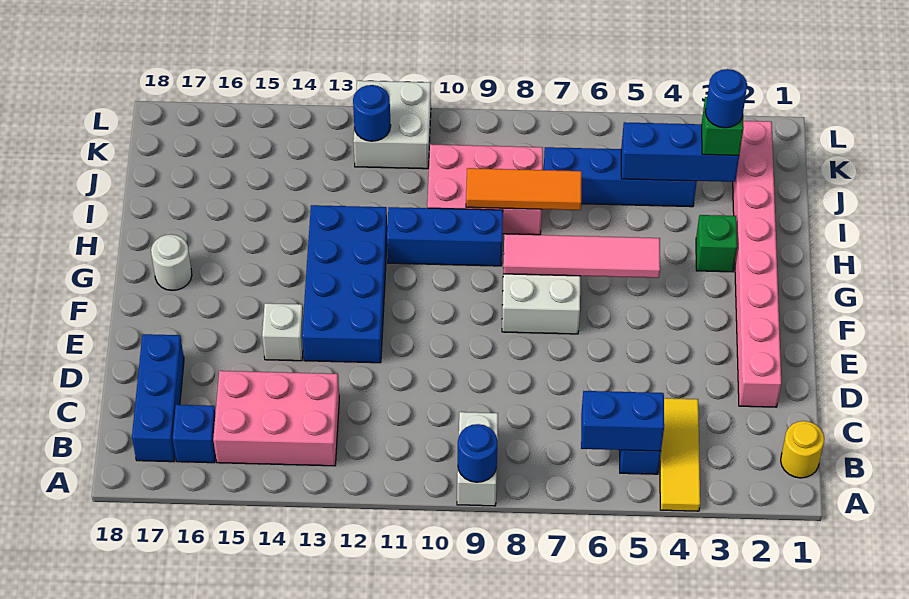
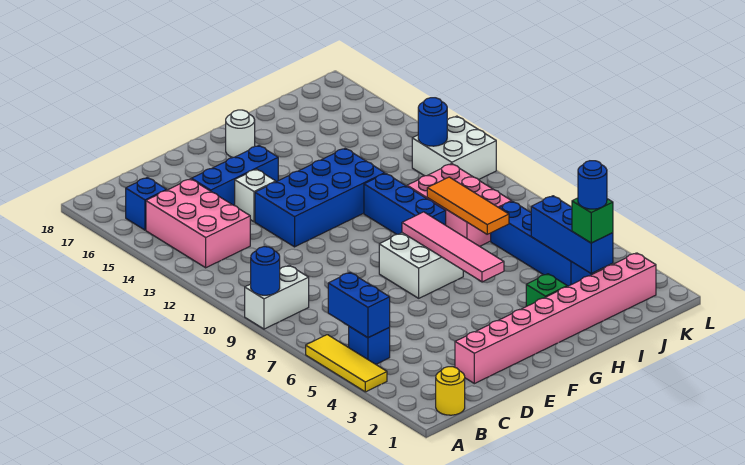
yellow 1x3 tile [660,398,700,511] -> yellow 1x3 tile turned to [306,335,387,392]
blue 1x3 brick [132,334,184,462] -> blue 1x3 brick moved to [192,146,278,206]

